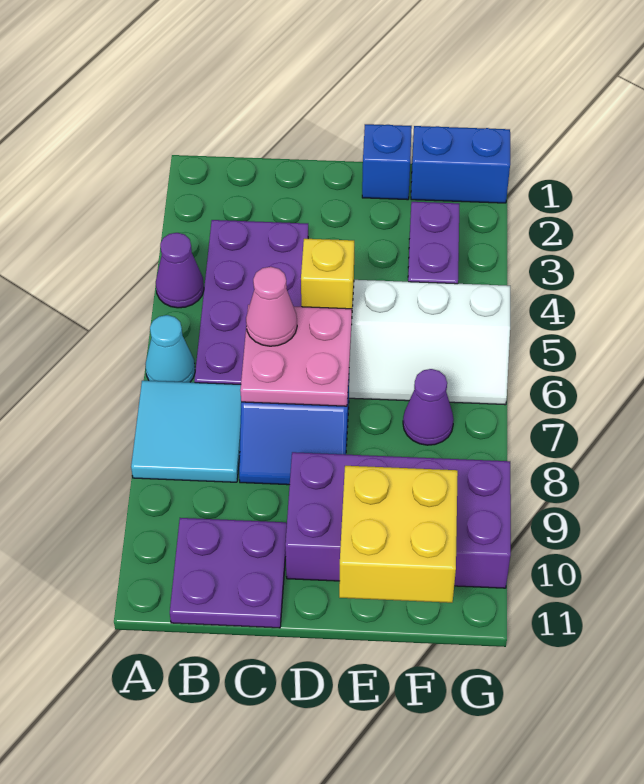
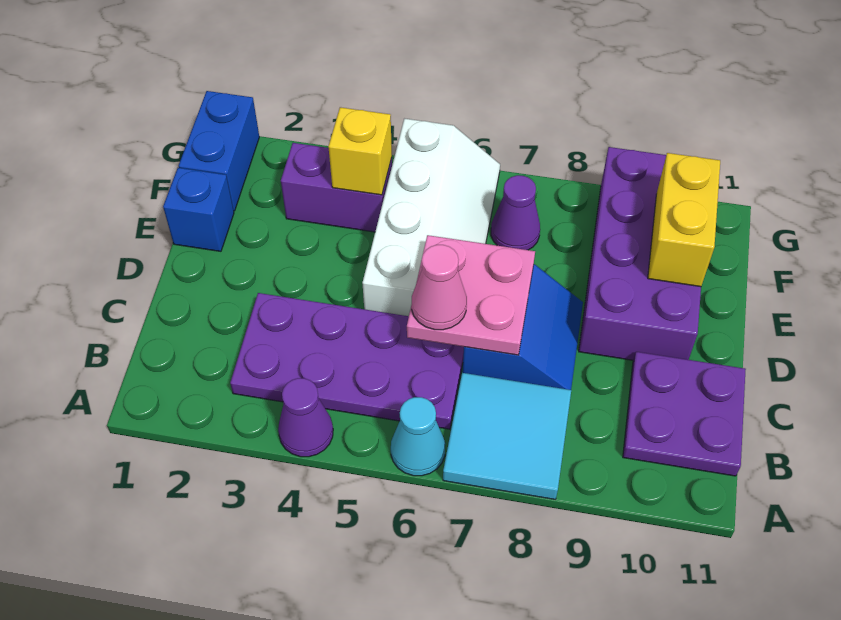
yellow 1x1 brick [301,239,354,309] -> yellow 1x1 brick moved to [328,107,392,195]
yellow 2x2 brick [339,466,458,603] -> yellow 1x2 brick [648,153,720,287]

